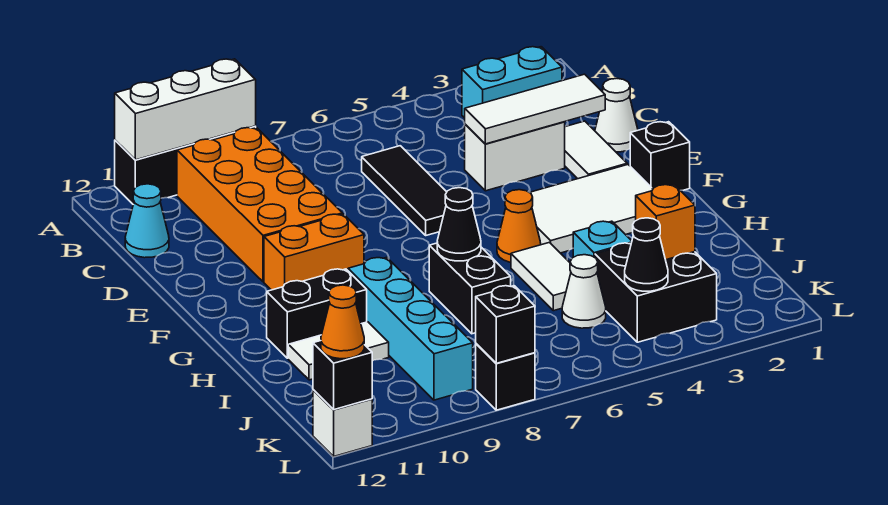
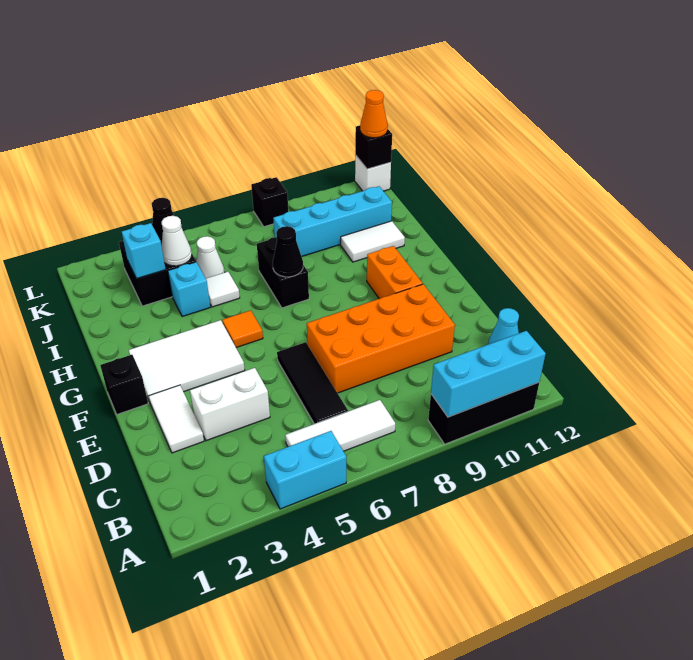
white 1x3 brick [115,59,256,160] -> cyan 1x3 brick [431,331,546,417]
cyan 1x2 brick [462,47,562,118] -> cyan 1x2 brick moved to [264,431,346,509]
orange 2x4 brick [177,128,342,282] -> orange 2x4 brick turned to [307,284,455,393]
white 1x1 cone [595,79,638,152] -> white 1x1 cone moved to [162,216,192,266]
white 1x3 tile [465,74,605,144] -> white 1x3 tile moved to [285,400,395,451]
orange 1x2 brick [264,214,364,290] -> orange 1x2 brick turned to [367,246,423,299]
orange 1x1 cone [497,190,541,262] -> orange 1x1 tile [222,310,263,348]
white 1x2 tile [511,242,571,311] -> white 1x1 tile [206,272,240,307]
cyan 1x4 brick [348,257,473,400] -> cyan 1x4 brick turned to [273,186,392,256]
black 1x2 brick [267,269,367,358] -> none
orange 1x1 brick [636,185,695,260] -> cyan 1x1 brick [122,223,166,279]
black 1x1 brick [476,286,535,363] -> none

